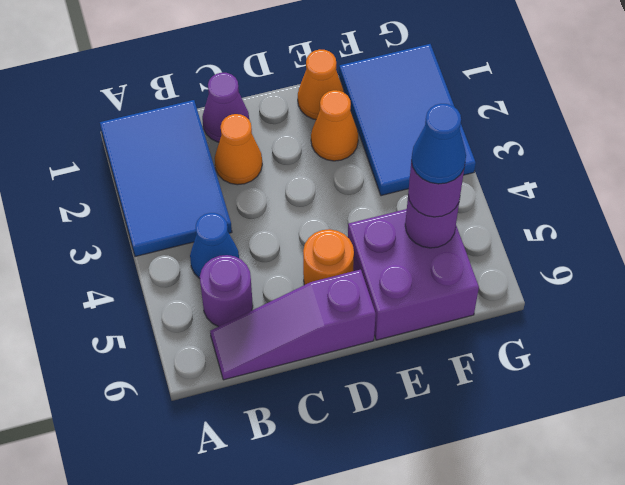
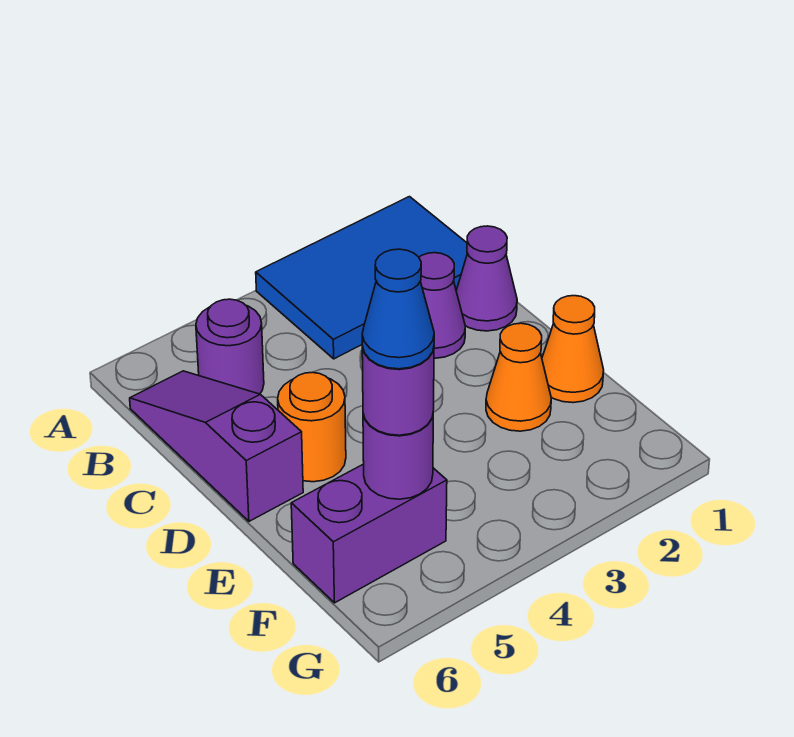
blue 1x1 cone [190,213,239,279] -> none
orange 1x1 cone [214,114,262,185] -> purple 1x1 cone [419,253,465,358]
purple 2x2 brick [348,209,479,340] -> purple 1x2 brick [291,464,447,603]
blue 2x3 tile [339,44,476,196] -> none

